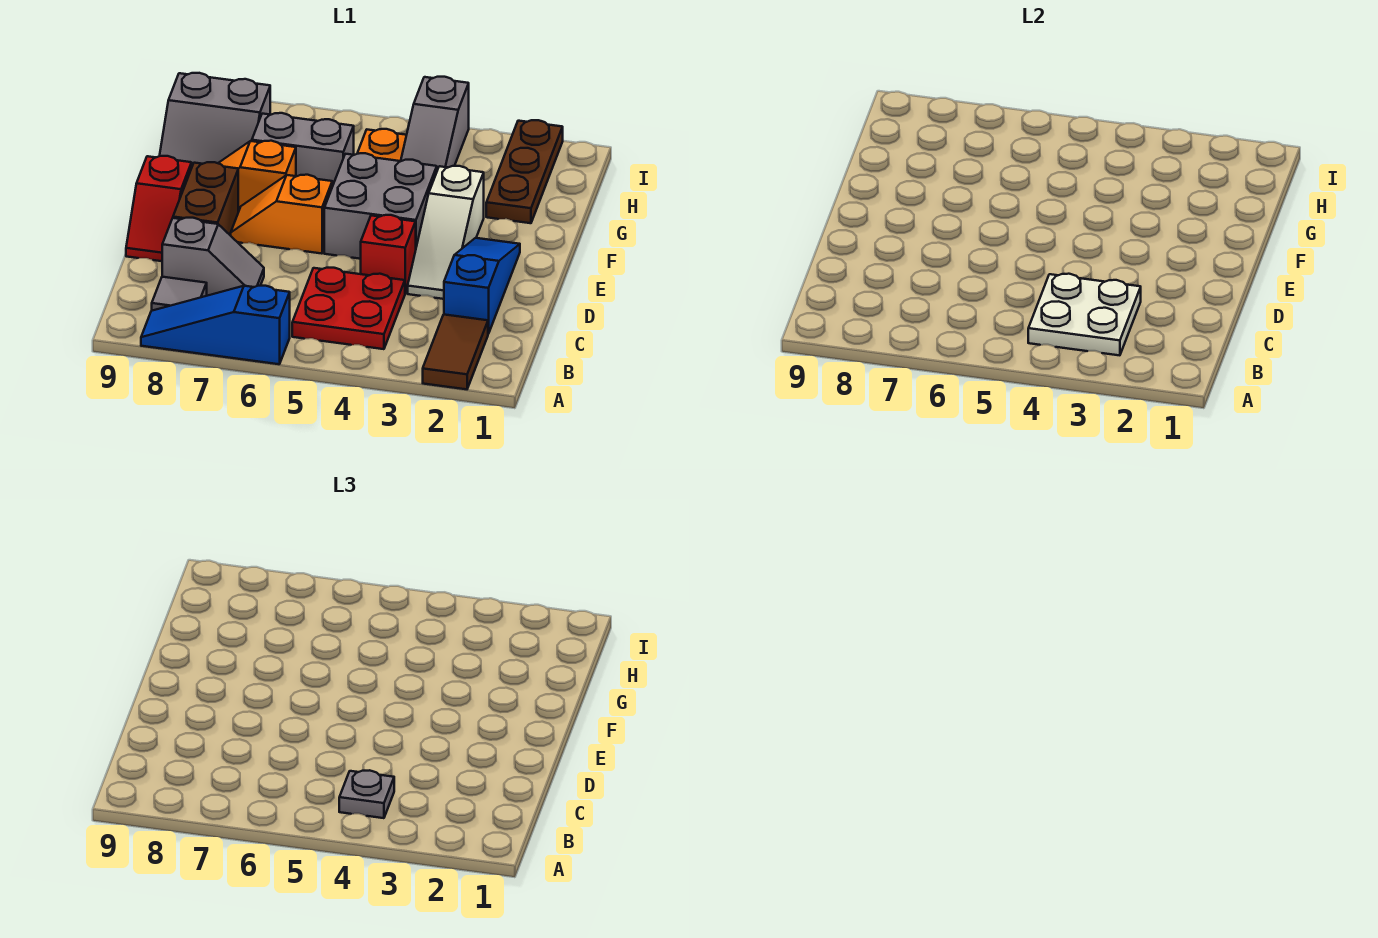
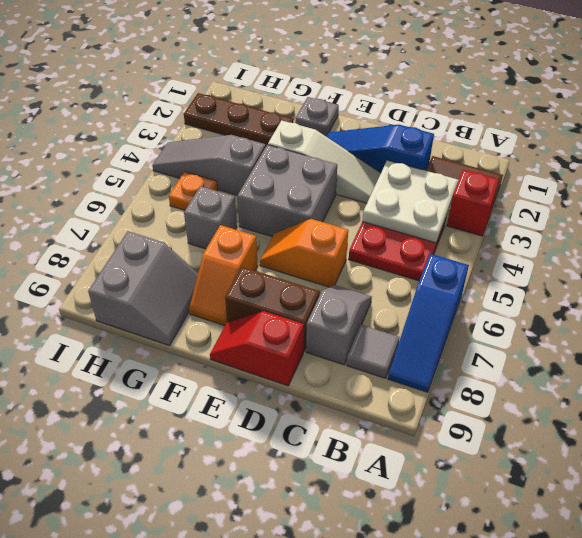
grey 1x1 plate [339,770,394,818] -> grey 1x1 plate moved to [295,97,339,136]
red 1x1 brick [361,215,416,293] -> red 1x1 brick moved to [447,169,499,236]
red 1x2 slope [126,156,192,261] -> red 1x2 slope turned to [210,311,304,386]
orange 1x2 slope [230,175,332,254] -> orange 1x2 slope turned to [260,219,348,287]
grey 1x3 slope [401,77,469,170] -> grey 1x3 slope turned to [152,135,266,195]
grey 1x2 brick [252,113,354,186] -> grey 1x1 brick [184,186,237,249]

